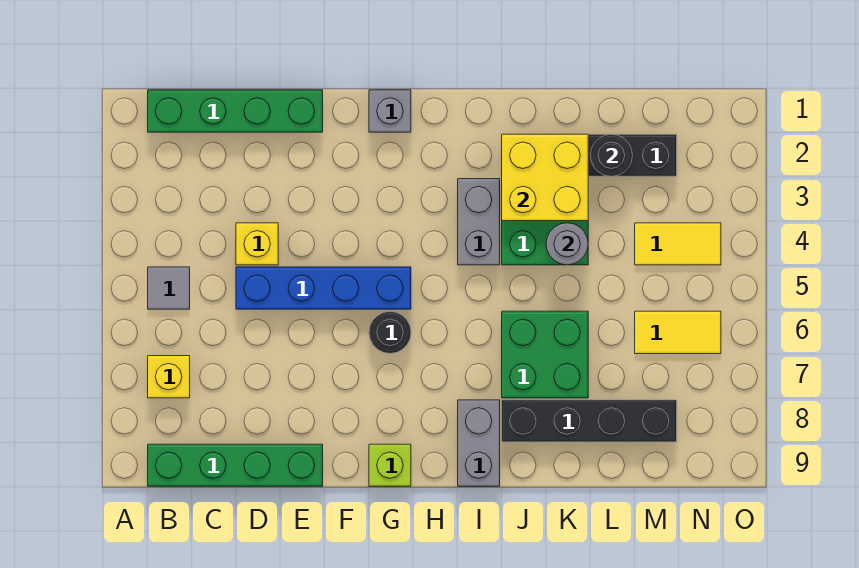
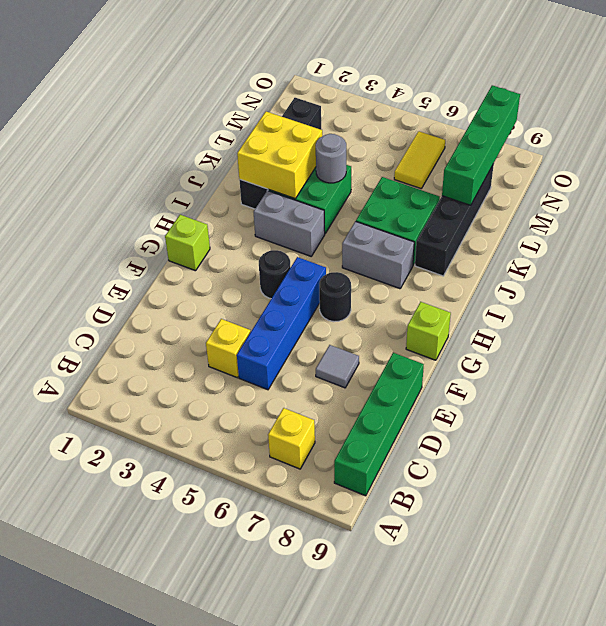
green 1x4 brick [148,90,323,132] -> green 1x4 brick moved to [442,85,520,205]
grey 1x1 tile [148,267,190,309] -> grey 1x1 tile moved to [316,345,359,388]
grey 1x1 brick [369,90,411,132] -> lime 1x1 brick [165,215,210,271]
grey 1x2 brick [458,400,500,486] -> grey 1x2 brick moved to [342,221,414,289]
black 1x1 round brick [590,134,633,176] -> black 1x1 round brick moved to [259,250,290,299]
yellow 1x2 tile [635,223,721,265] -> none

